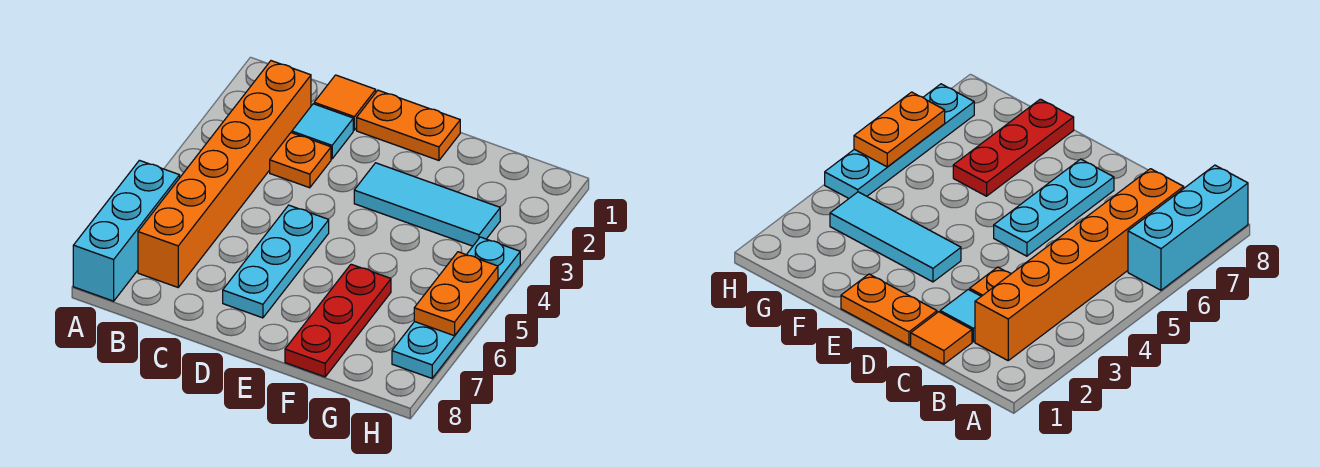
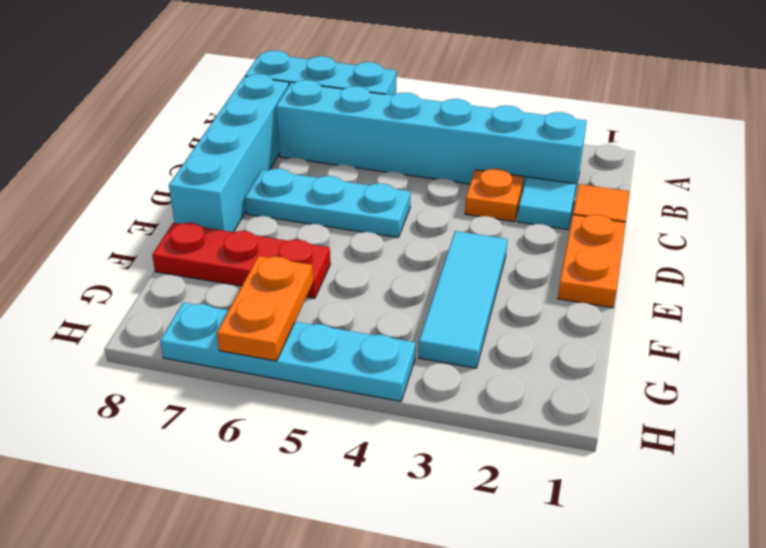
orange 1x6 brick [138,61,311,287] -> cyan 1x6 brick [276,80,587,192]
none -> cyan 1x4 brick [169,74,289,232]
orange 1x2 plate [414,252,498,336] -> orange 1x2 plate turned to [217,256,313,361]

